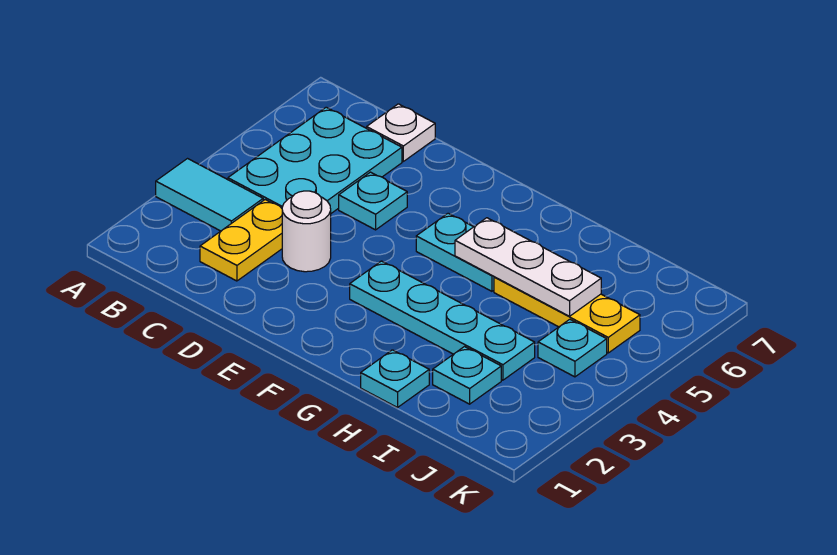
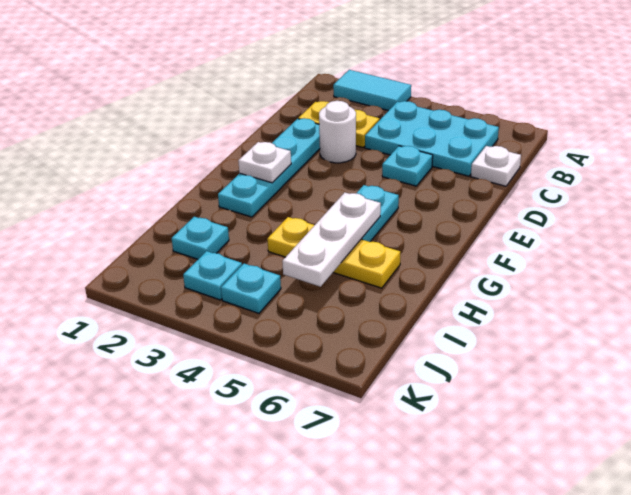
cyan 1x2 tile [156,159,263,231] -> cyan 1x2 tile turned to [333,70,411,111]
none -> white 1x1 plate [238,142,291,183]
cyan 1x4 plate [350,261,535,380] -> cyan 1x4 plate moved to [218,118,320,217]
cyan 1x1 plate [361,350,429,408] -> cyan 1x1 plate moved to [183,251,242,300]
yellow 1x3 plate [494,277,640,353] -> yellow 1x3 plate turned to [267,217,400,288]

